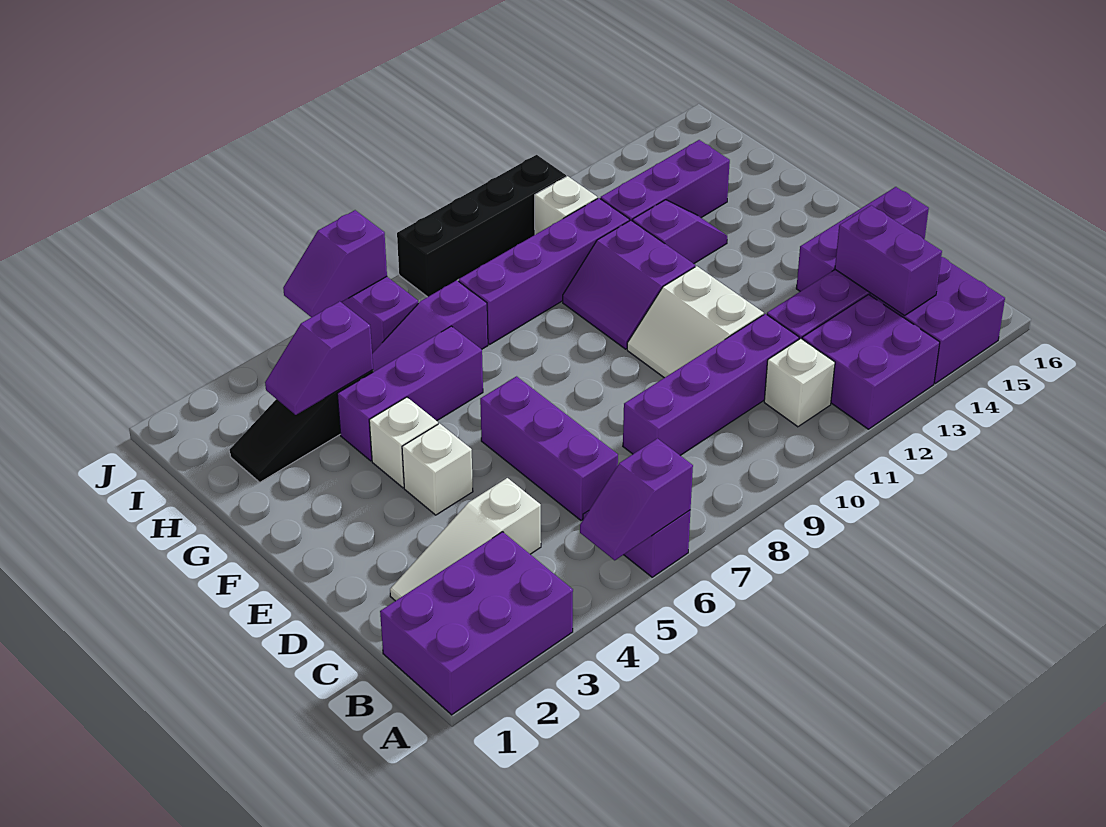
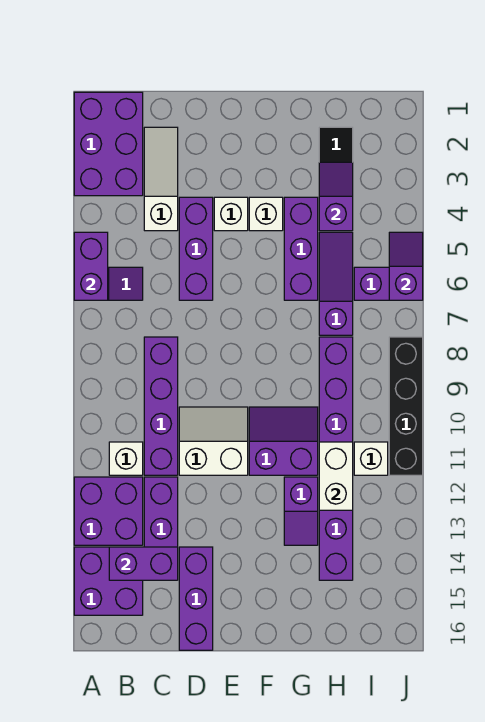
purple 1x2 slope [580,438,693,560] -> purple 1x2 brick [74,232,108,300]
purple 1x3 brick [480,376,618,521] -> purple 1x3 brick turned to [179,197,213,300]
none -> white 1x2 brick [319,442,353,510]

